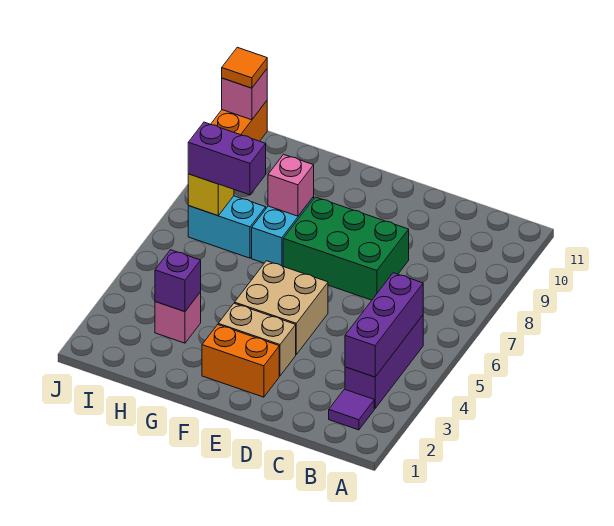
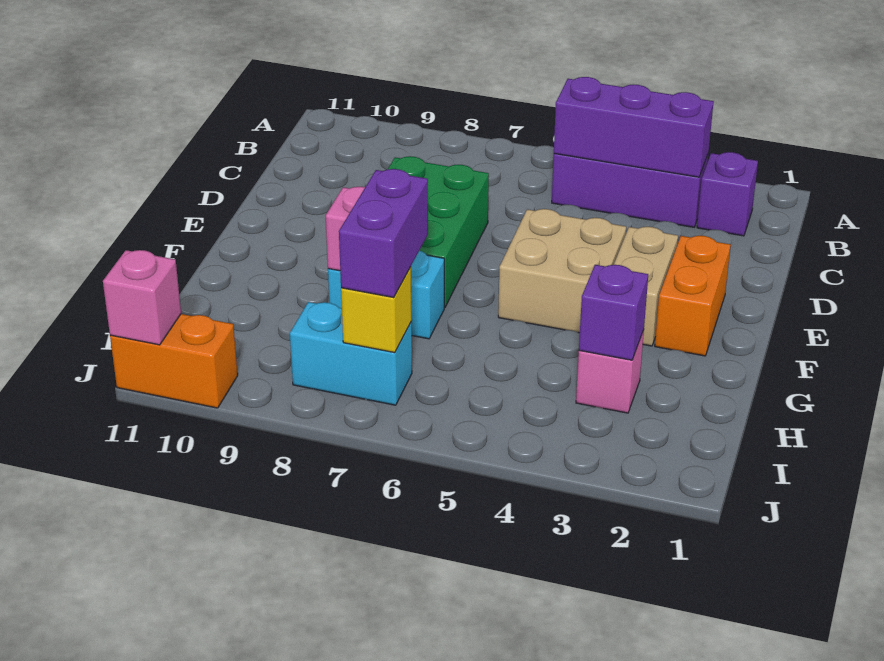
purple 1x1 tile [329,389,374,430] -> purple 1x1 brick [697,152,758,236]
cyan 1x2 brick [188,196,266,258] -> cyan 1x2 brick turned to [290,302,412,405]
orange 1x1 tile [222,47,267,88] -> none

